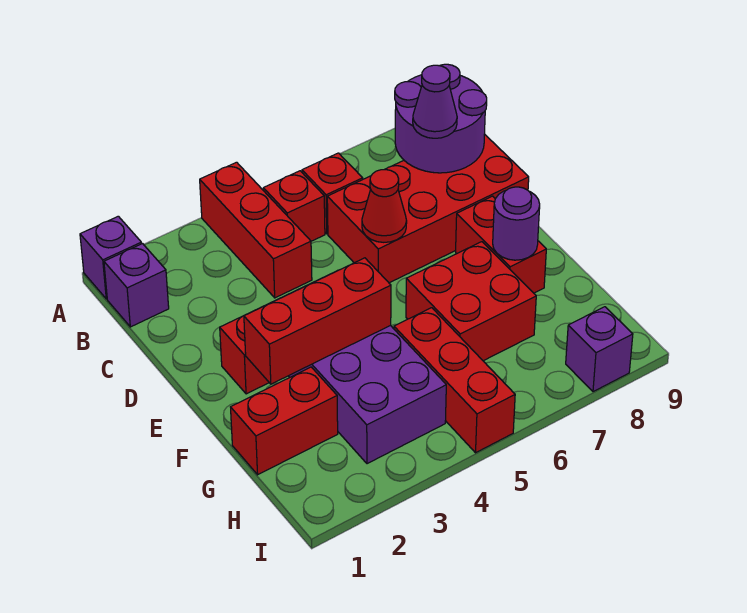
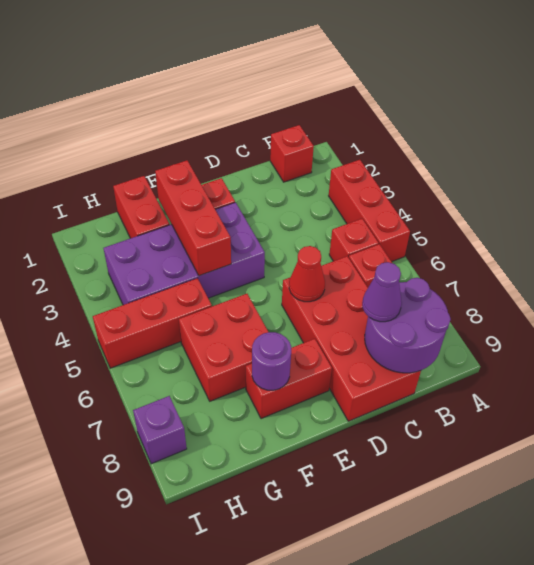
purple 1x1 brick [80,216,141,299] -> none
red 1x3 brick [200,162,312,298] -> red 1x3 brick turned to [329,160,410,262]
purple 1x1 brick [104,244,169,327] -> red 1x1 brick [270,125,314,182]

